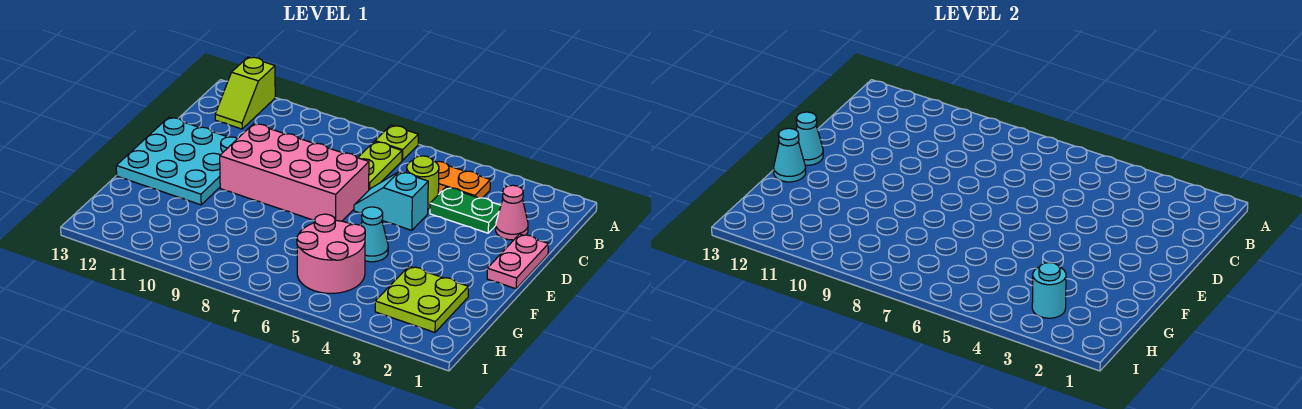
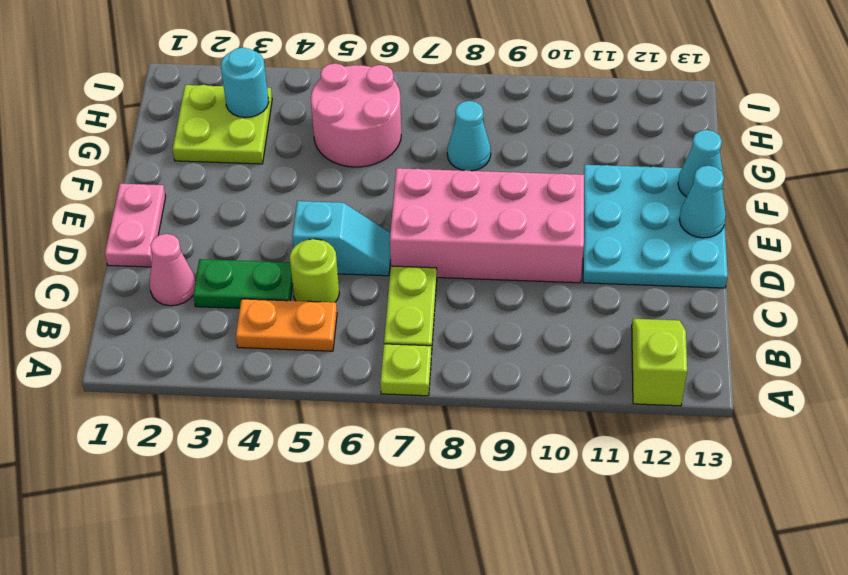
cyan 1x1 cone [361,207,388,262] -> cyan 1x1 cone moved to [447,101,491,171]

